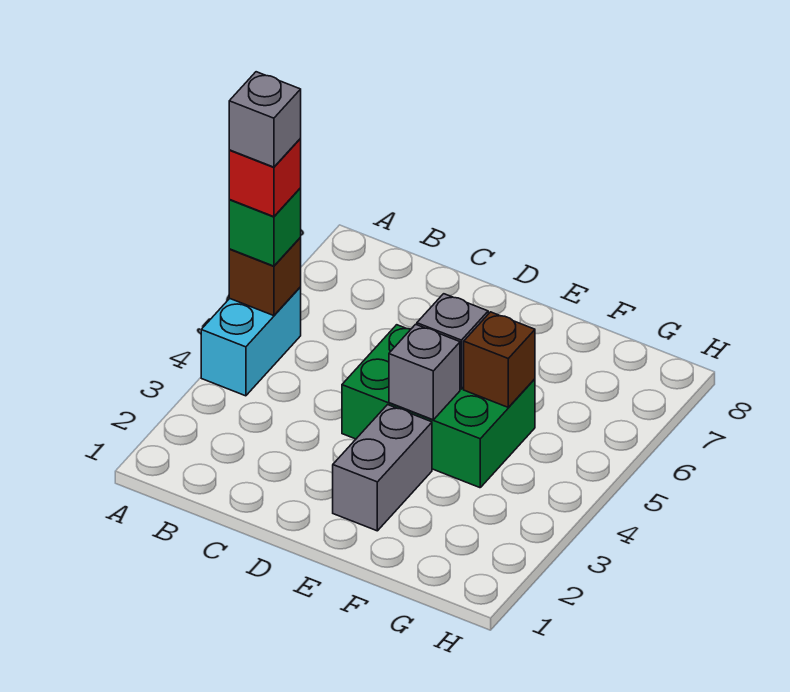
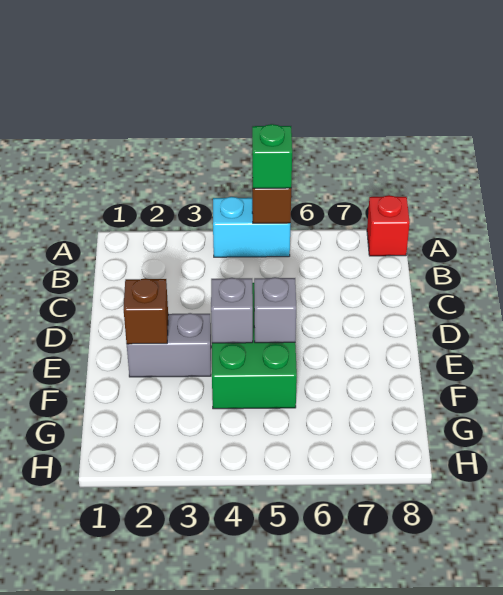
red 1x1 brick [229,139,301,217] -> red 1x1 brick moved to [367,195,410,256]
grey 1x1 brick [229,72,301,167] -> none
brown 1x1 brick [464,312,535,407] -> brown 1x1 brick moved to [124,278,168,344]

